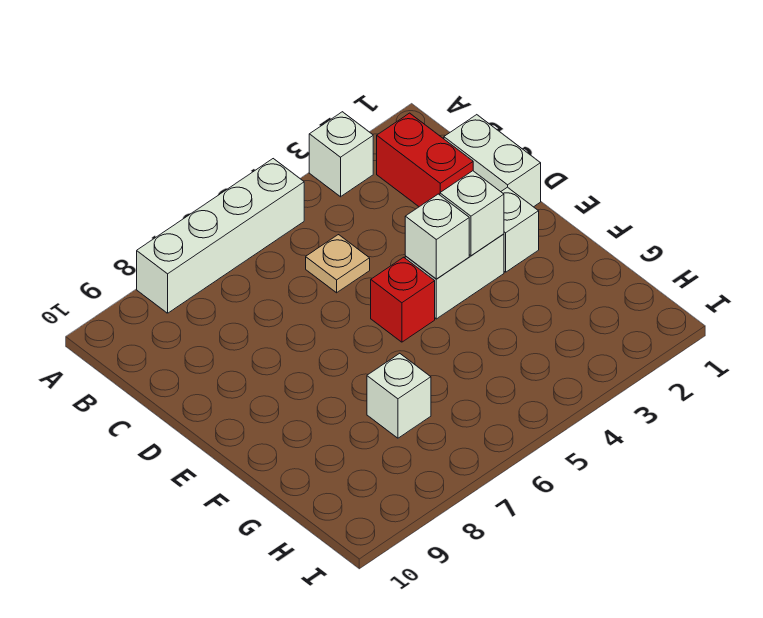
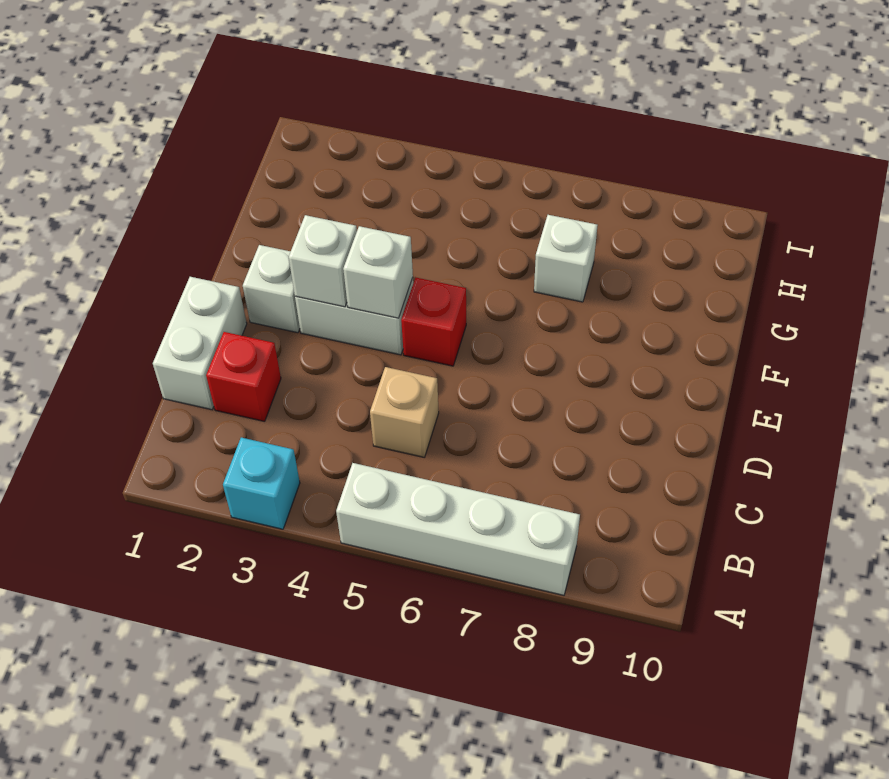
white 1x1 brick [309,112,373,197] -> cyan 1x1 brick [223,438,300,529]
red 1x2 brick [377,113,473,207] -> red 1x1 brick [206,332,281,422]
tan 1x1 plate [306,235,370,293] -> tan 1x1 brick [370,367,439,458]

